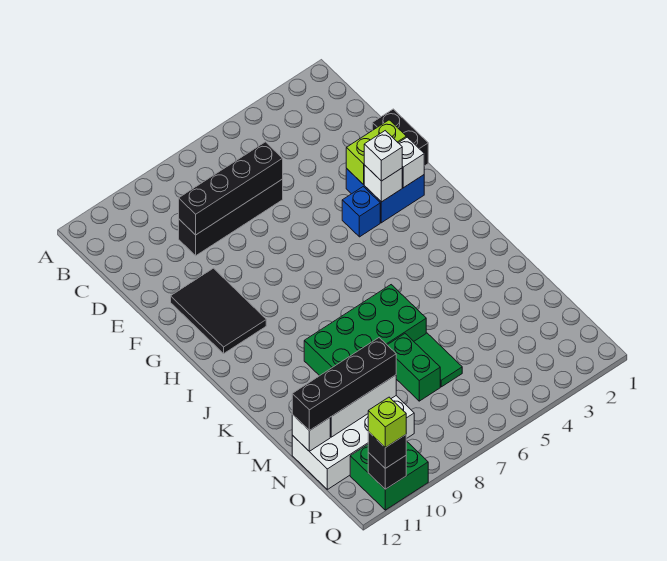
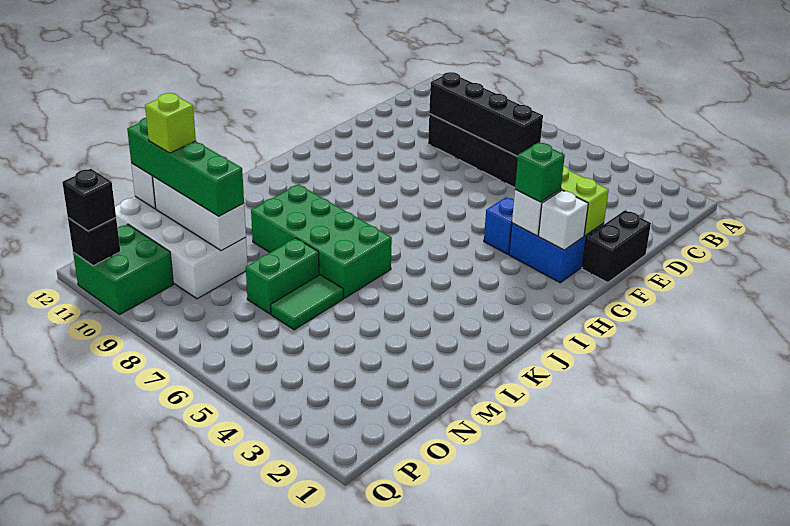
black 2x3 tile [171,268,266,353] -> none
white 1x1 brick [364,131,402,181] -> green 1x1 brick [515,142,565,202]
black 1x4 brick [292,338,396,431] -> green 1x4 brick [127,118,244,216]
lime 1x1 brick [368,397,406,448] -> lime 1x1 brick moved to [145,93,196,153]

